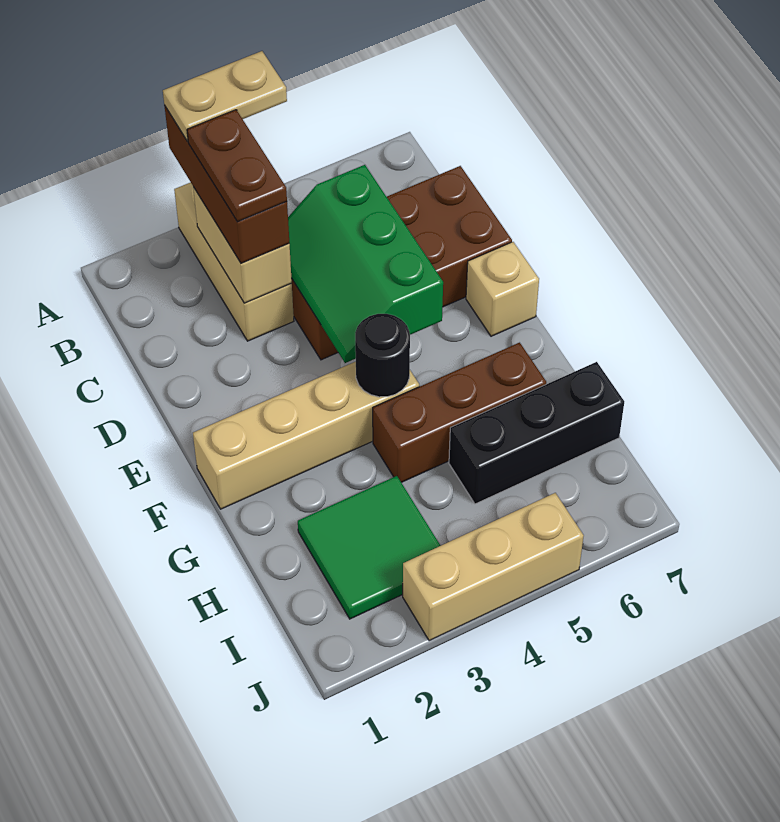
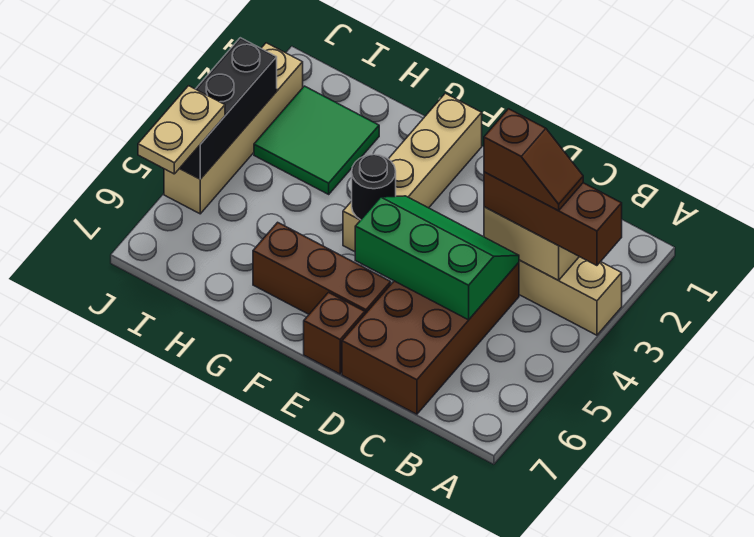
tan 1x2 plate [163,51,287,141] -> tan 1x2 plate moved to [138,86,225,174]
brown 1x2 plate [187,110,287,222] -> brown 1x2 slope [484,109,583,211]
tan 1x1 brick [466,242,539,336] -> brown 1x1 brick [304,292,365,374]
brown 1x3 brick [373,343,546,482] -> brown 1x3 brick turned to [253,222,391,314]
black 1x3 brick [449,362,624,504] -> black 1x3 brick moved to [180,38,277,179]
tan 1x3 brick [403,493,584,641] -> tan 1x4 brick [164,43,303,214]

